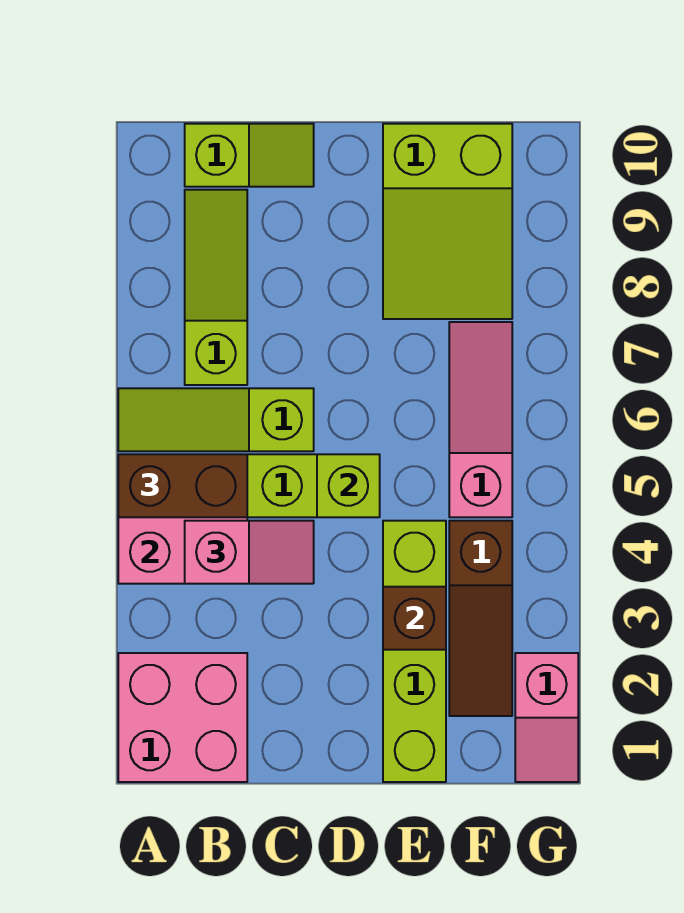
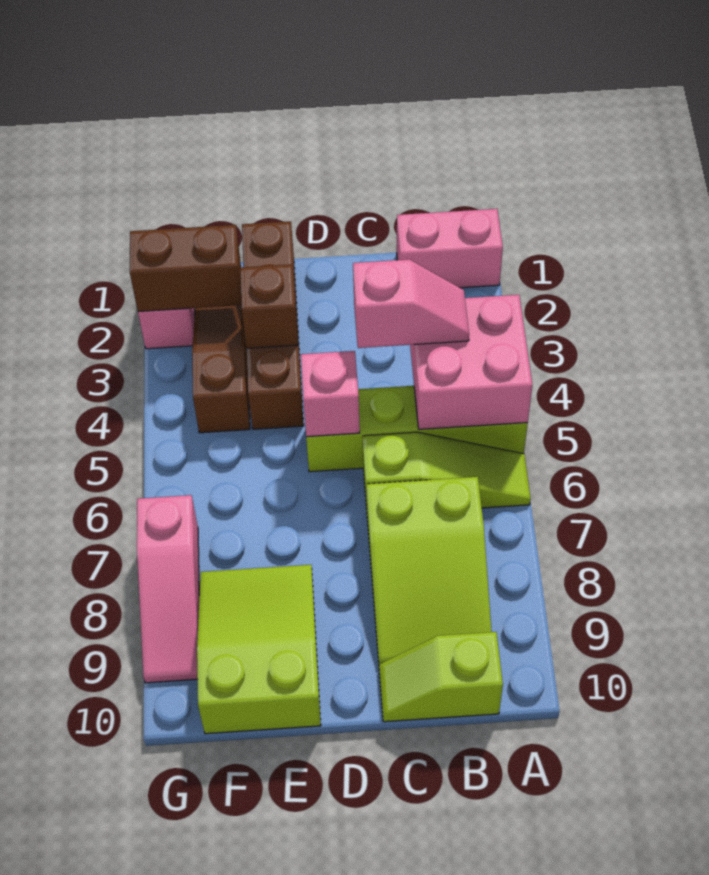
pink 2x2 brick [118,653,247,782] -> pink 1x2 brick [397,209,503,288]
brown 1x2 brick [118,454,247,517] -> brown 1x2 brick moved to [130,225,242,312]
pink 1x2 slope [185,521,314,584] -> pink 1x2 slope turned to [353,259,469,348]
lime 1x3 slope [185,190,247,385] -> lime 2x3 slope [366,477,492,664]
lime 1x1 brick [317,454,380,517] -> pink 1x1 brick [301,351,360,437]
lime 1x4 brick [383,521,446,782] -> brown 1x4 brick [242,221,304,429]
pink 1x3 slope [449,322,512,517] -> pink 1x3 slope moved to [137,495,199,683]

